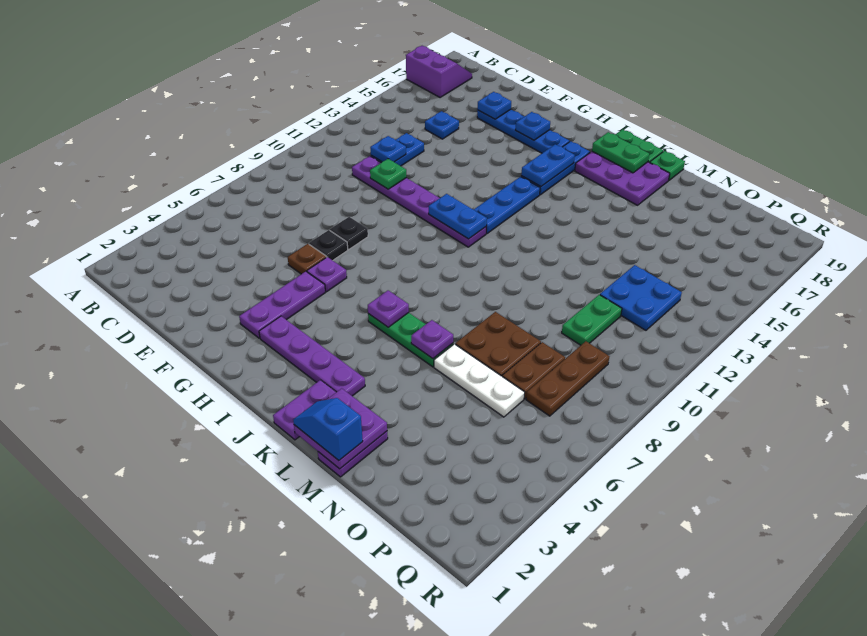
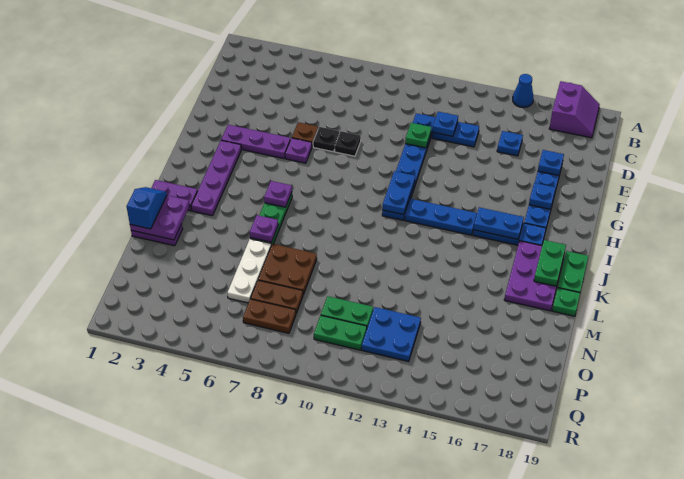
none -> blue 1x1 cone [513,74,533,107]
purple 1x6 plate [352,156,486,247] -> blue 1x6 plate [382,113,436,220]
brown 1x3 plate [526,341,609,416] -> brown 1x2 plate [243,299,296,333]
none -> green 1x2 plate [314,315,367,350]

